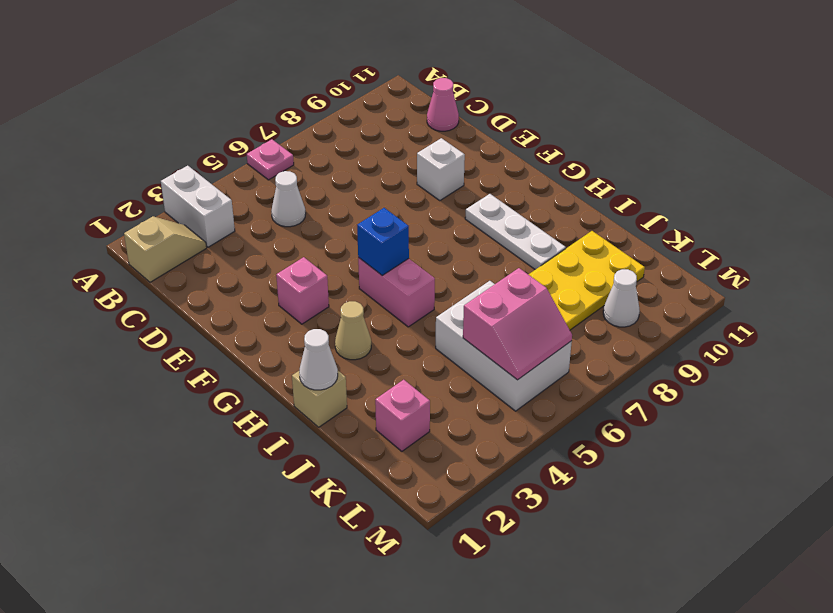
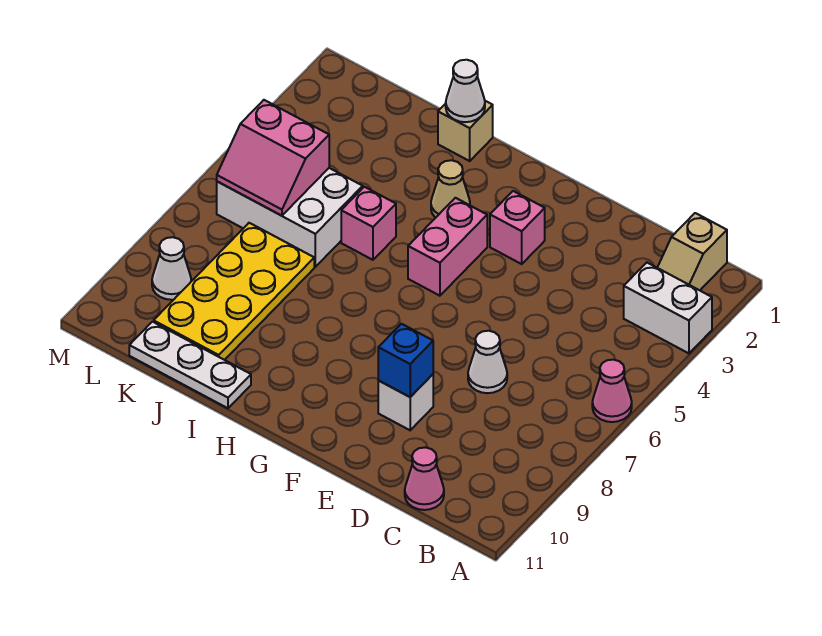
pink 1x1 plate [247,139,294,180] -> pink 1x1 cone [592,360,632,422]
white 1x1 cone [271,171,306,227] -> white 1x1 cone moved to [468,331,507,393]
pink 1x2 brick [358,258,435,327] -> pink 1x2 brick turned to [408,198,487,296]
blue 1x1 brick [357,208,409,275] -> blue 1x1 brick moved to [378,324,433,397]
white 1x3 plate [465,194,566,270] -> white 1x3 plate moved to [129,322,251,408]
pink 1x1 brick [375,380,430,451] -> pink 1x1 brick moved to [341,187,396,260]
pink 2x2 slope [463,268,572,380] -> pink 2x2 slope turned to [217,100,329,216]

